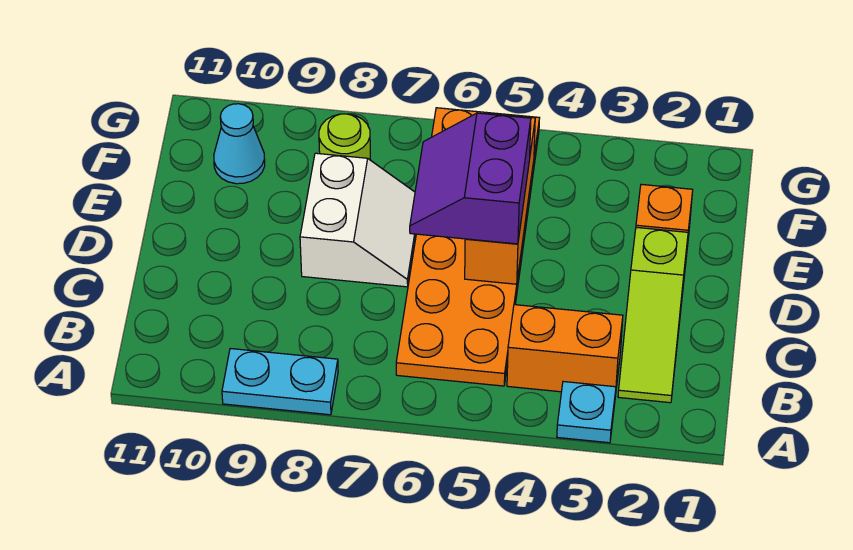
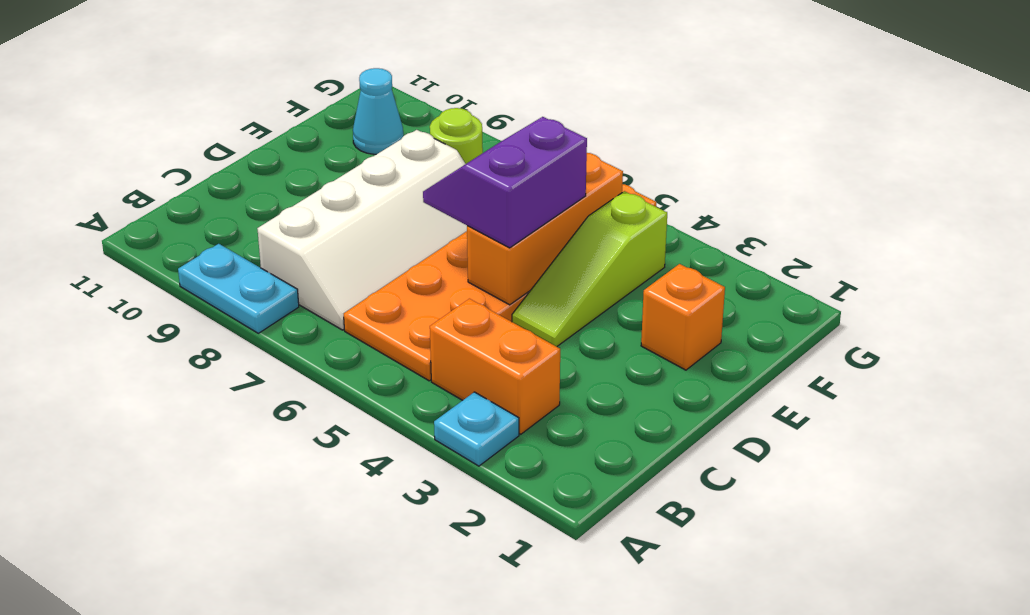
lime 1x3 slope [618,227,688,403] -> lime 1x3 slope moved to [512,191,667,347]
white 2x2 slope [300,153,416,287] -> white 2x4 slope [257,130,467,330]

